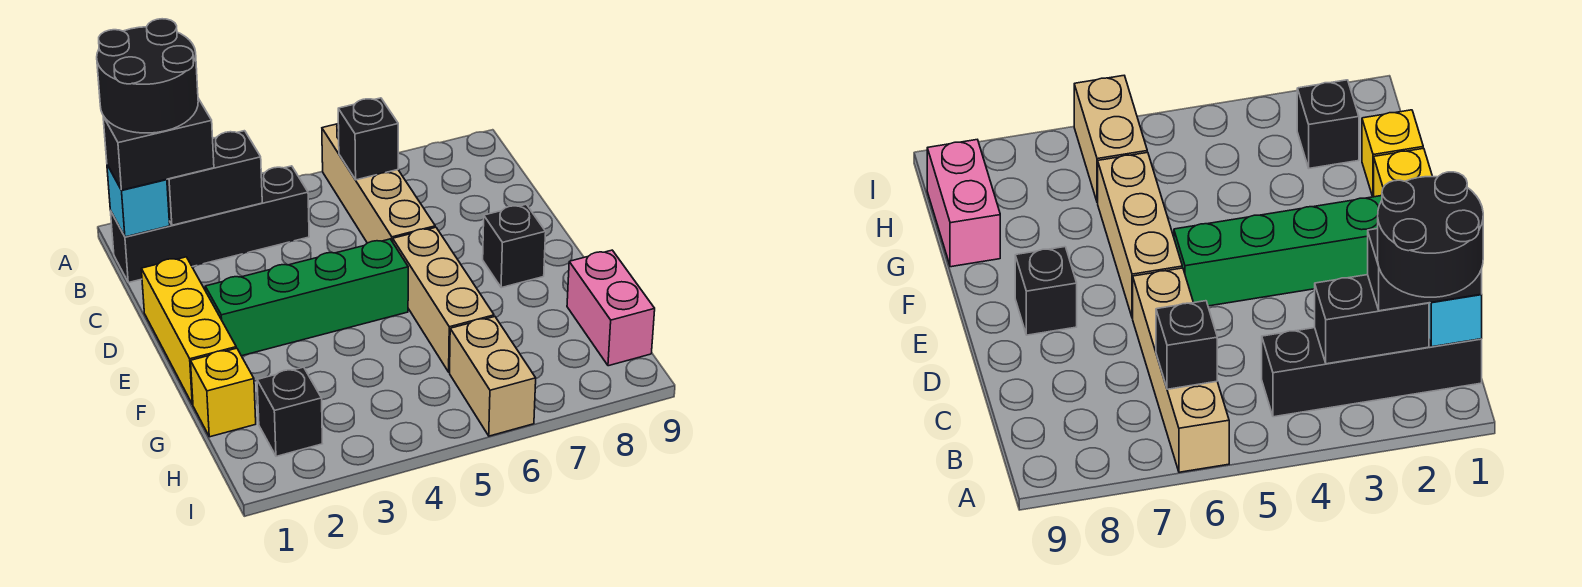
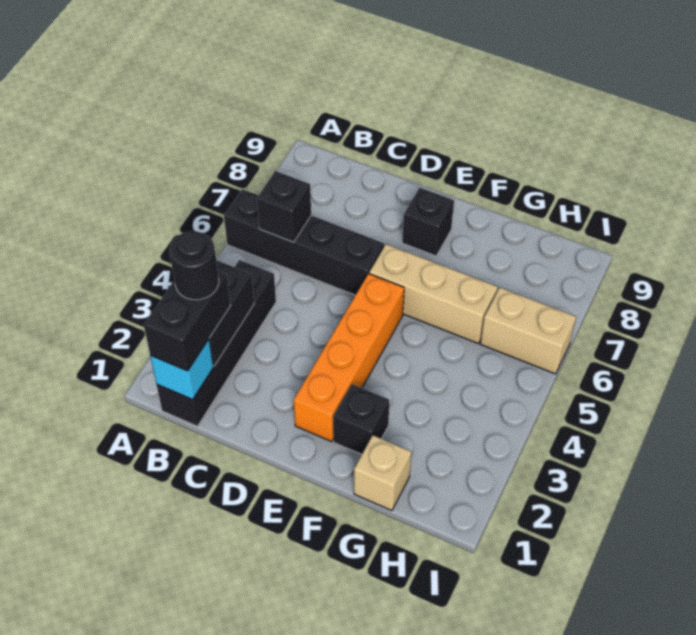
black 2x2 round brick [97,19,198,133] -> black 1x1 round brick [170,231,219,300]
tan 1x4 brick [322,124,435,243] -> black 1x4 brick [224,189,384,295]
yellow 1x3 brick [141,257,236,405] -> none
green 1x4 brick [205,239,408,356] -> orange 1x4 brick [294,274,404,442]
yellow 1x1 brick [191,348,256,437] -> tan 1x1 brick [354,435,412,511]
pink 1x2 brick [567,250,655,366] -> none
black 1x1 brick [257,367,322,456] -> black 1x1 brick moved to [333,384,390,454]

